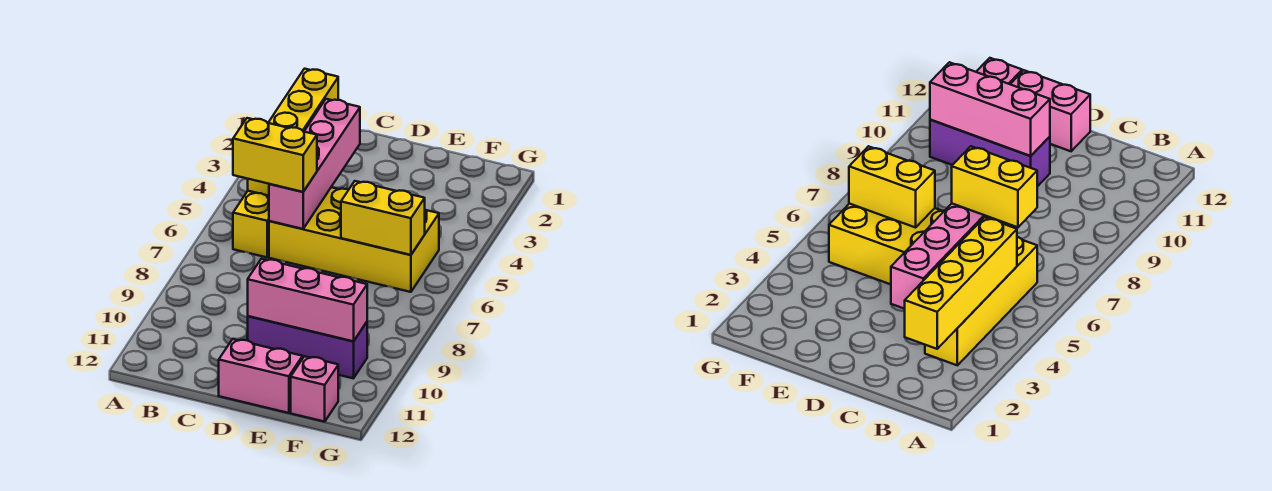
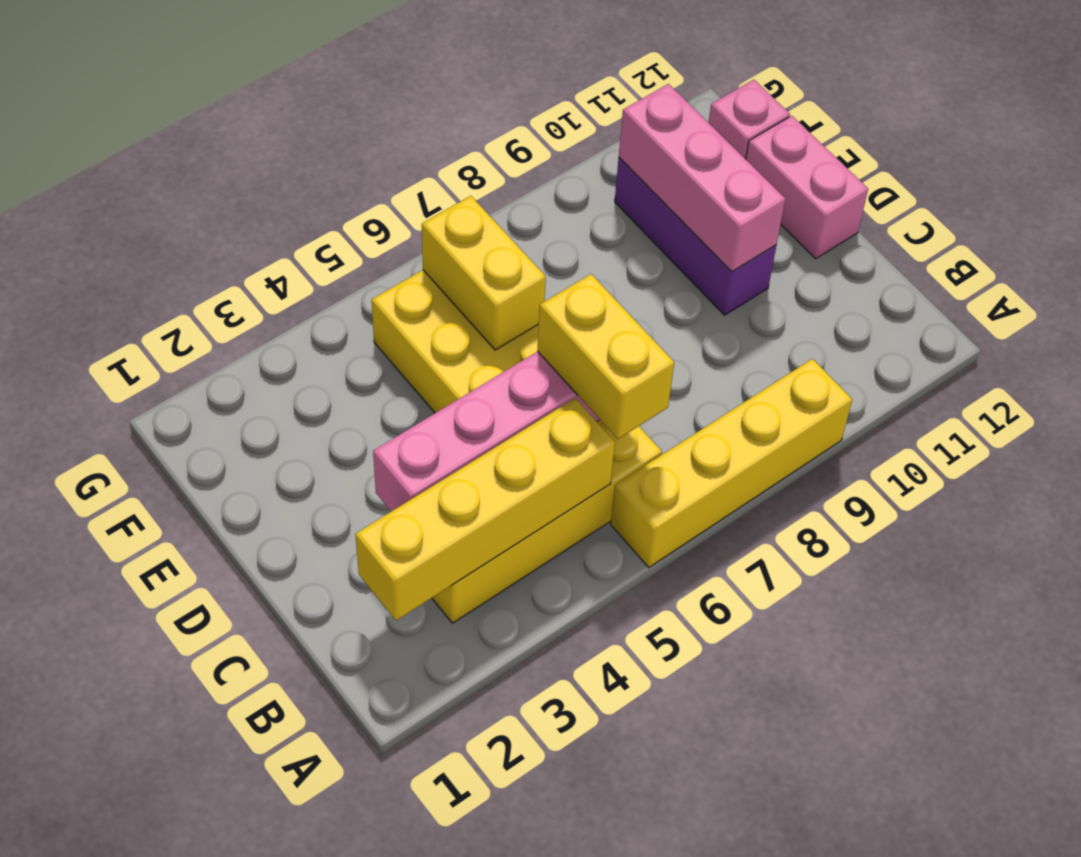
none -> yellow 1x4 brick [611,359,852,567]

